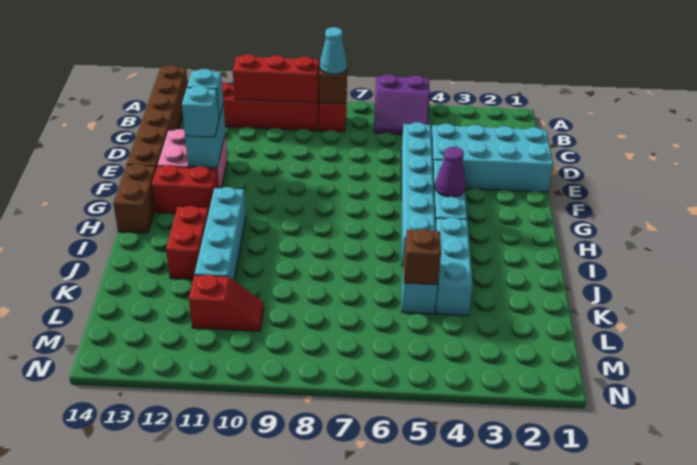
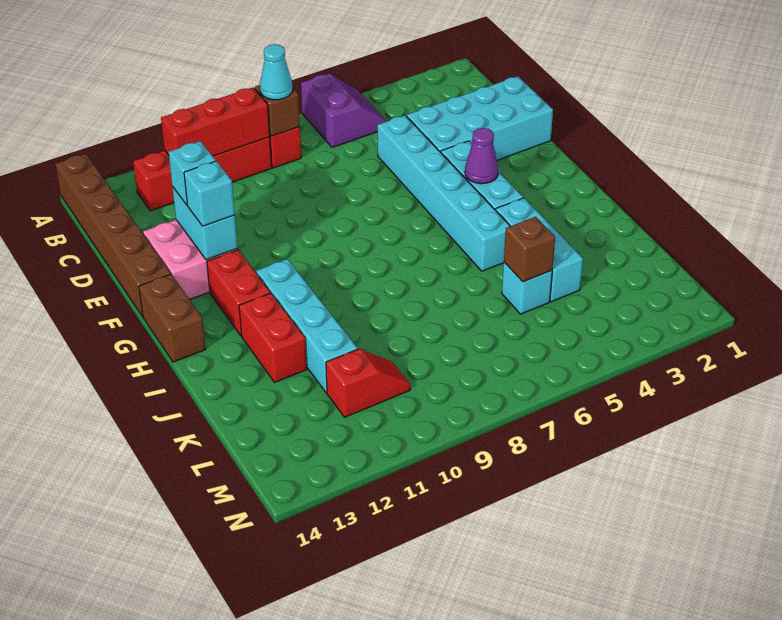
purple 2x2 slope [374,74,430,134] -> purple 2x2 slope turned to [301,73,387,147]
red 1x2 brick [152,165,219,214] -> red 1x2 brick turned to [207,250,270,336]

